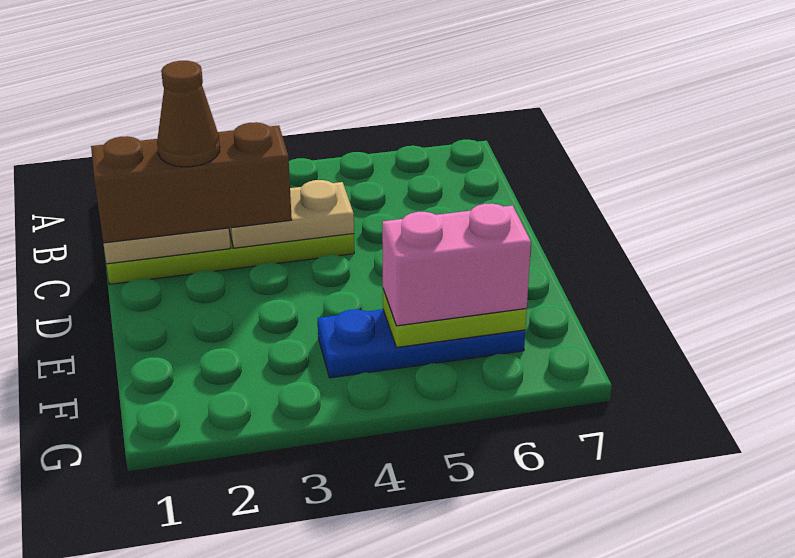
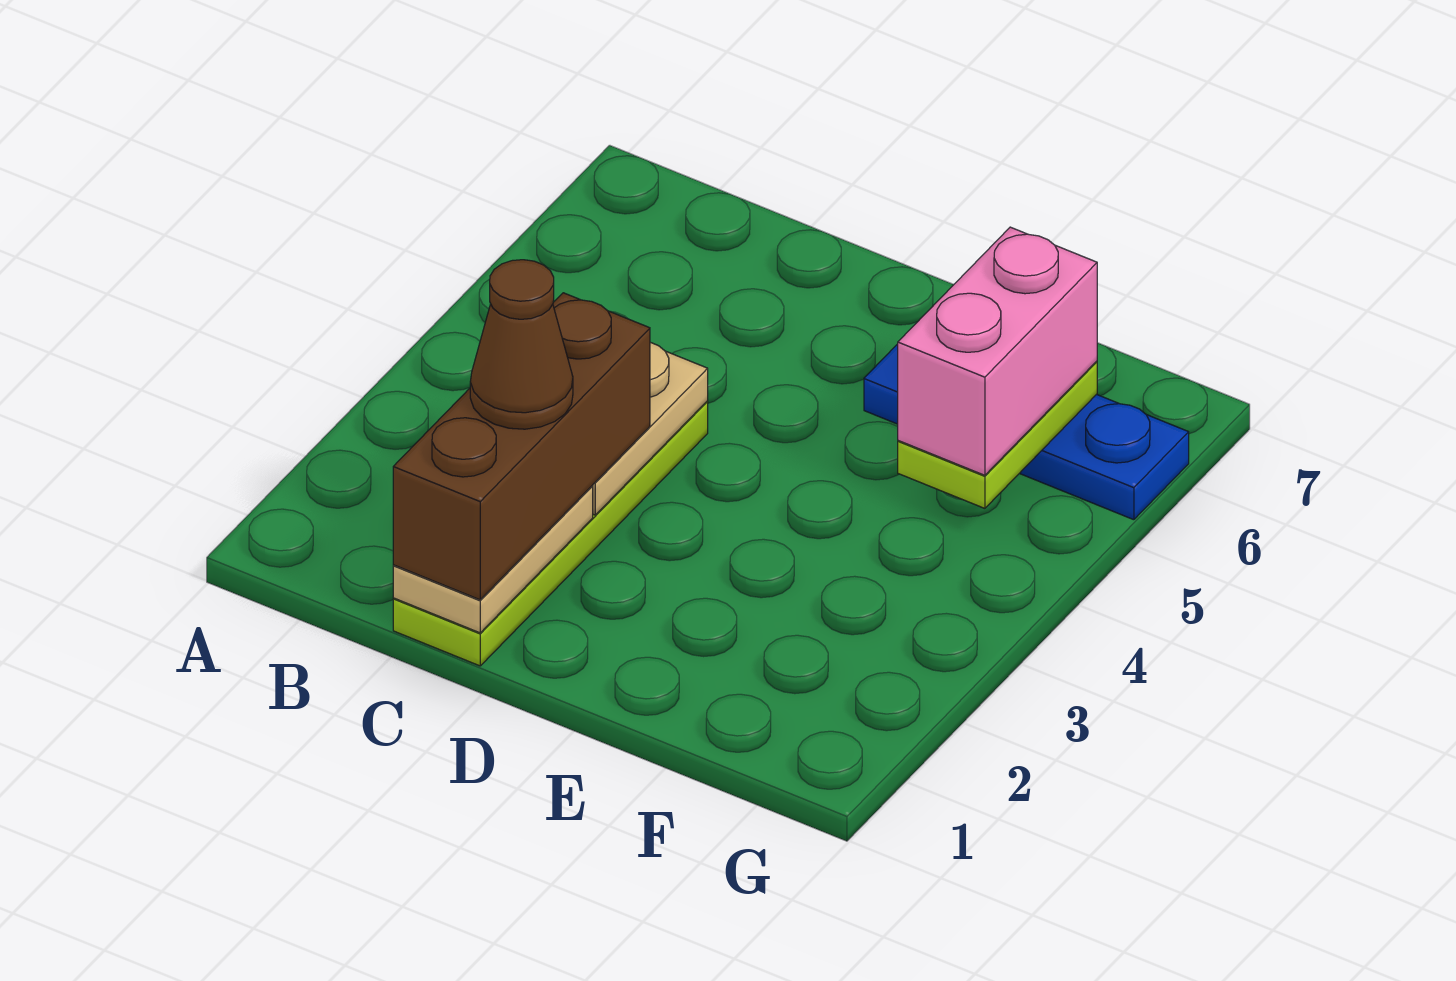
blue 1x3 plate [318,309,525,378] -> blue 1x3 plate turned to [864,344,1189,520]

